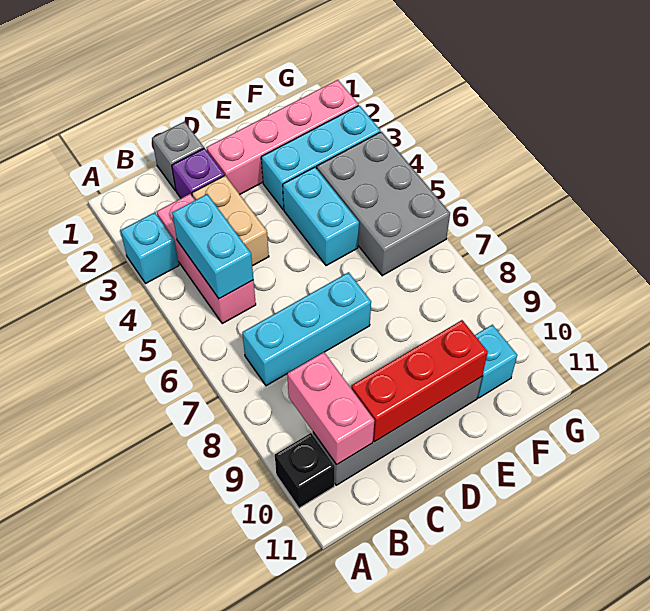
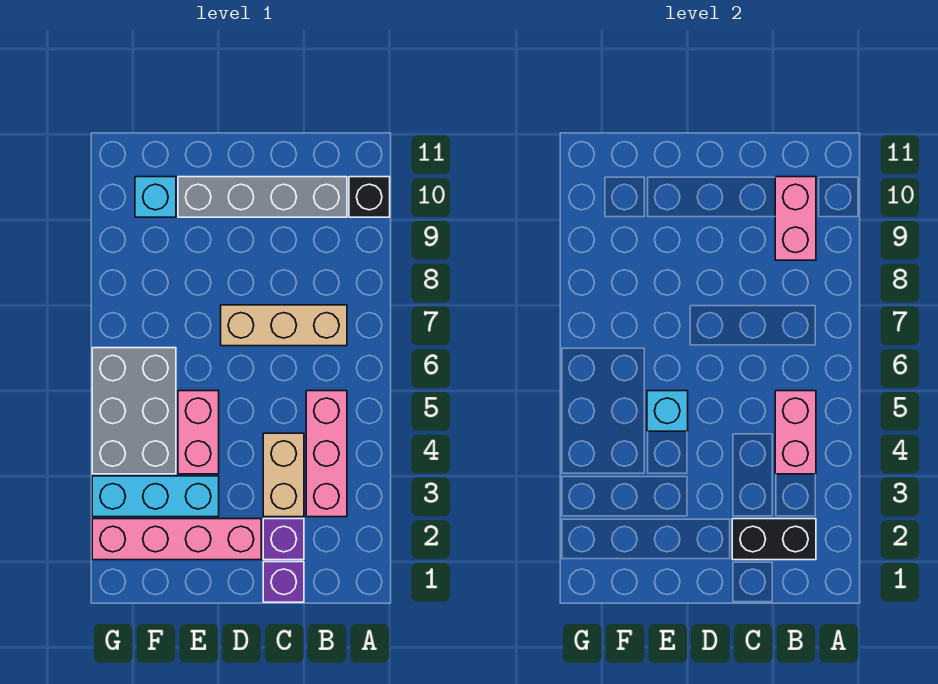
cyan 1x1 brick [120,212,179,284] -> cyan 1x1 brick moved to [647,391,688,431]
none -> black 1x2 brick [732,519,816,560]
cyan 1x2 brick [172,194,253,299] -> pink 1x2 brick [775,391,816,474]
cyan 1x3 brick [242,272,371,386] -> tan 1x3 brick [221,305,347,346]
grey 1x1 brick [152,122,204,191] -> purple 1x1 brick [263,562,304,602]
red 1x3 brick [351,320,488,442] -> none
cyan 1x2 brick [283,167,359,266] -> pink 1x2 brick [178,391,219,474]

